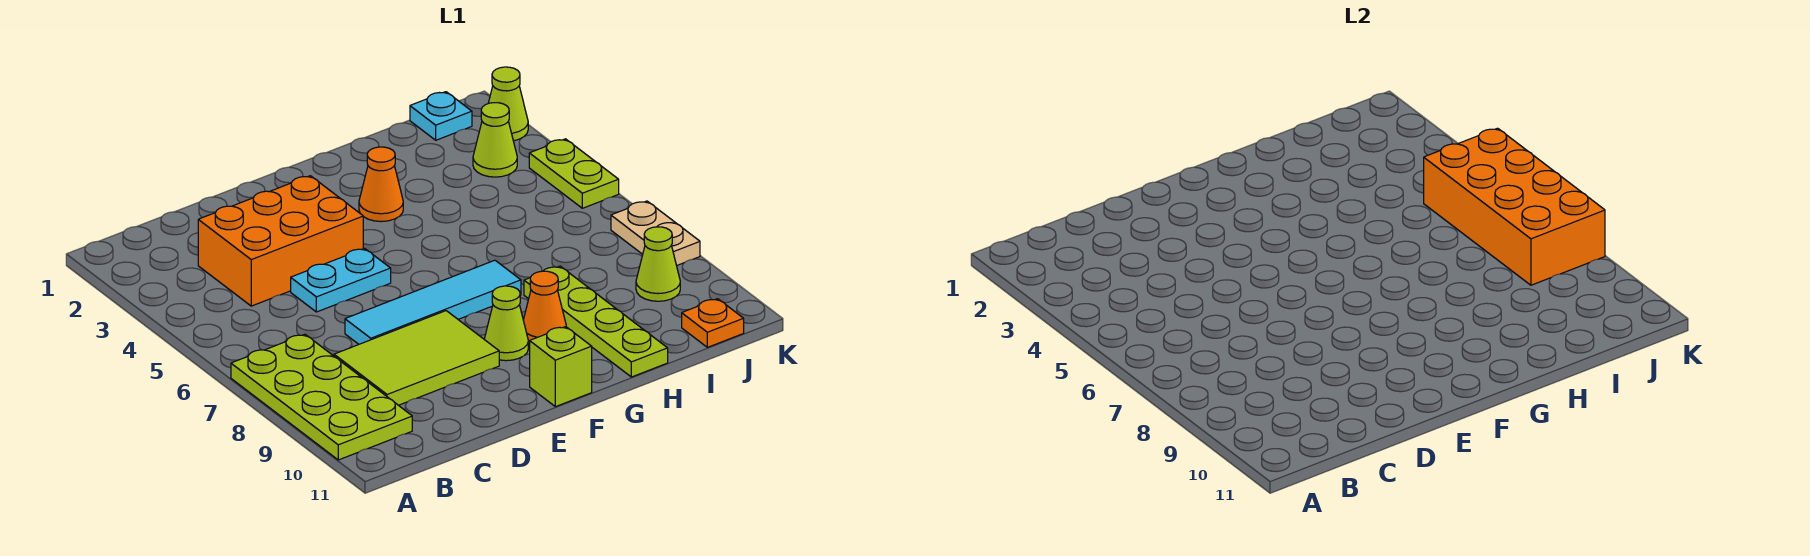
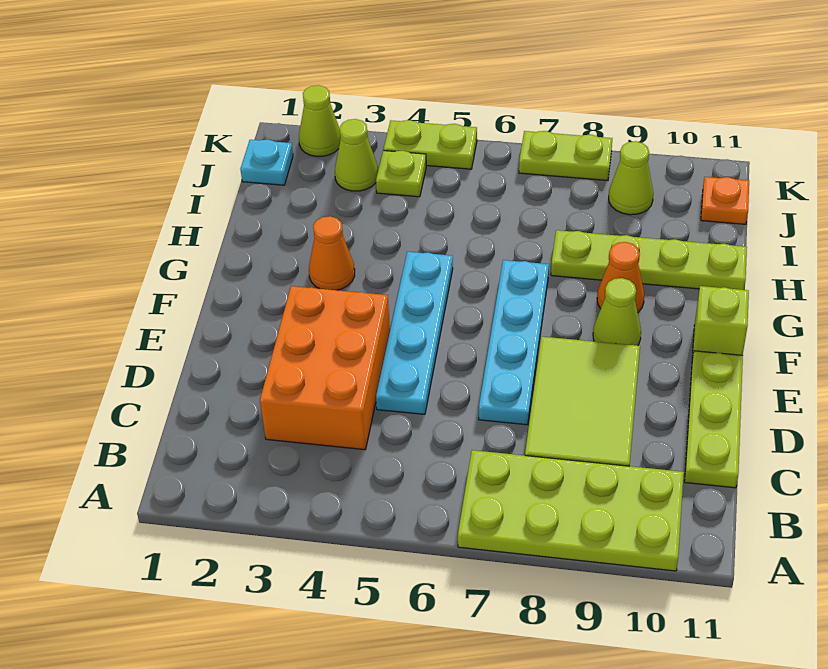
none -> lime 1x3 plate [685,351,743,488]
cyan 1x2 plate [291,248,391,312] -> cyan 1x4 plate [376,252,453,414]
cyan 1x4 tile [345,260,521,344] -> cyan 1x4 plate [479,260,549,425]
none -> lime 1x1 plate [376,151,426,197]
orange 2x4 brick [1424,128,1605,285] -> none
tan 1x2 plate [611,201,700,266] -> lime 1x2 plate [519,131,612,181]

